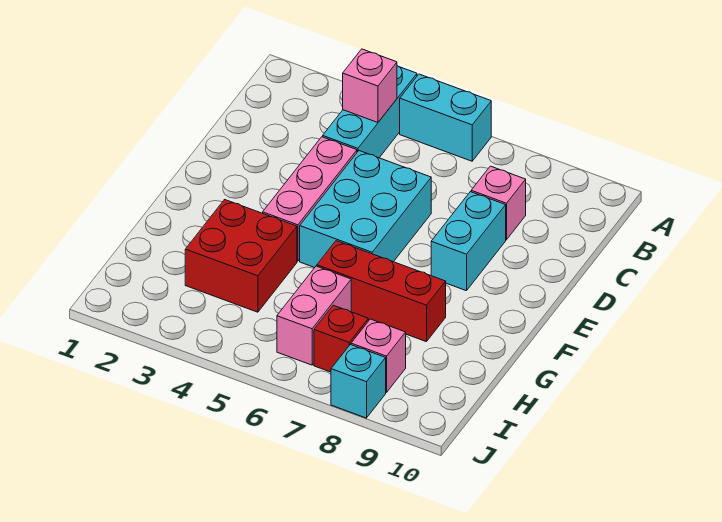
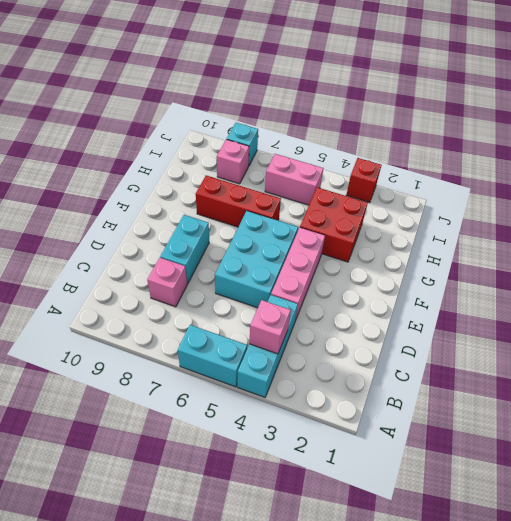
pink 1x2 brick [277,266,351,365] -> pink 1x2 brick turned to [265,154,323,205]
red 1x1 brick [314,305,368,372] -> red 1x1 brick moved to [346,158,381,203]

